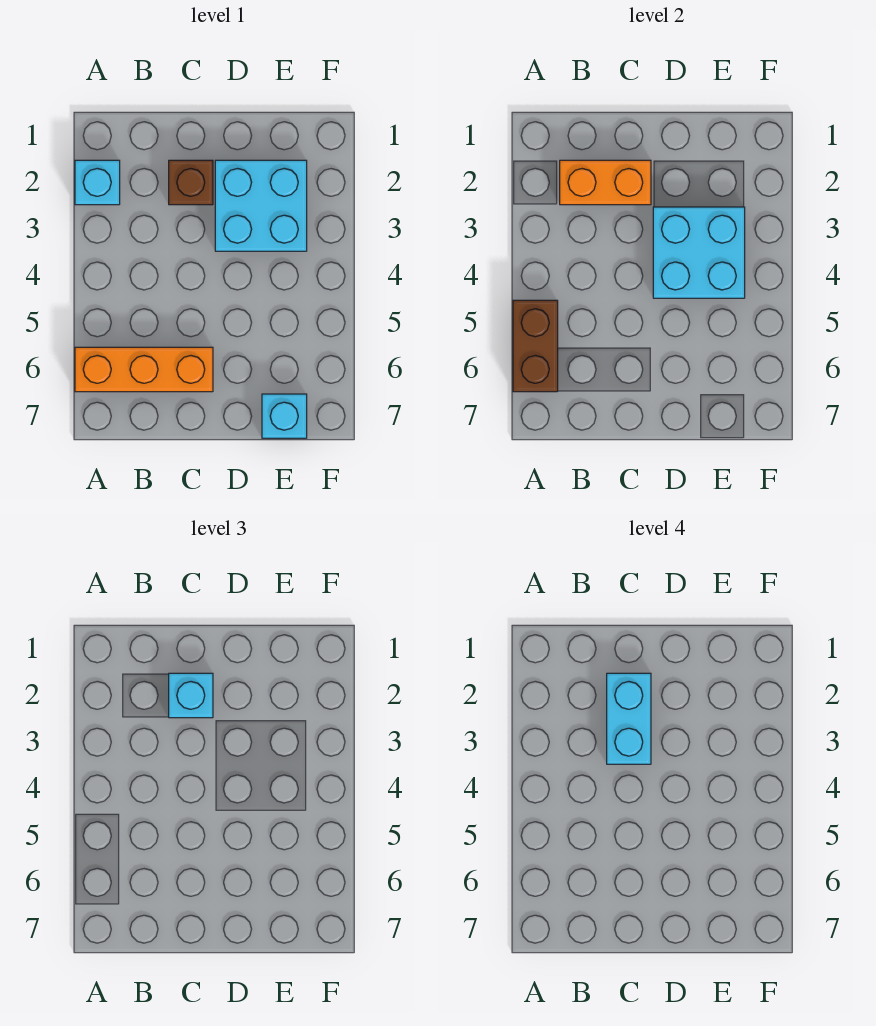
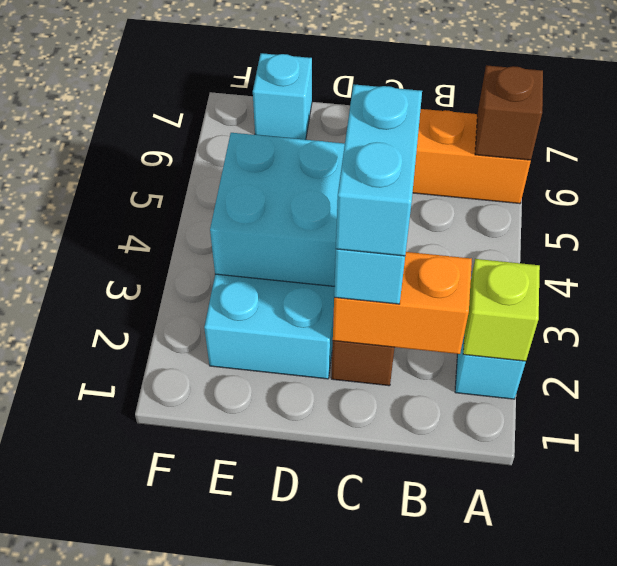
none -> lime 1x1 brick [463,259,540,361]
brown 1x2 brick [513,300,558,392] -> brown 1x1 brick [475,65,543,160]

